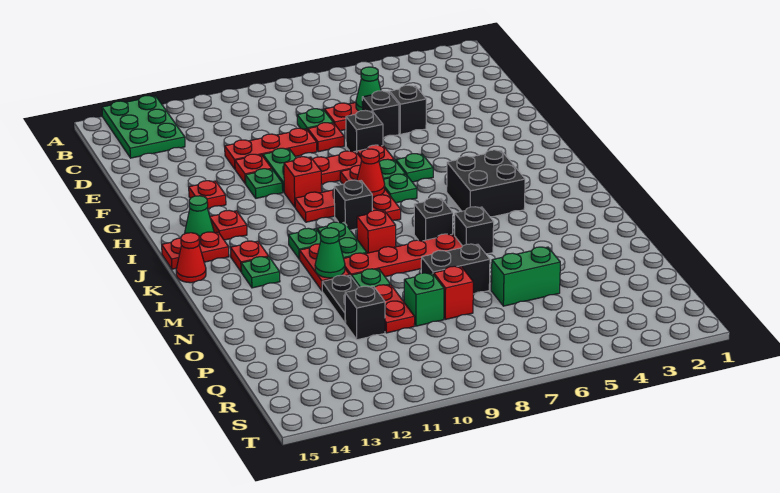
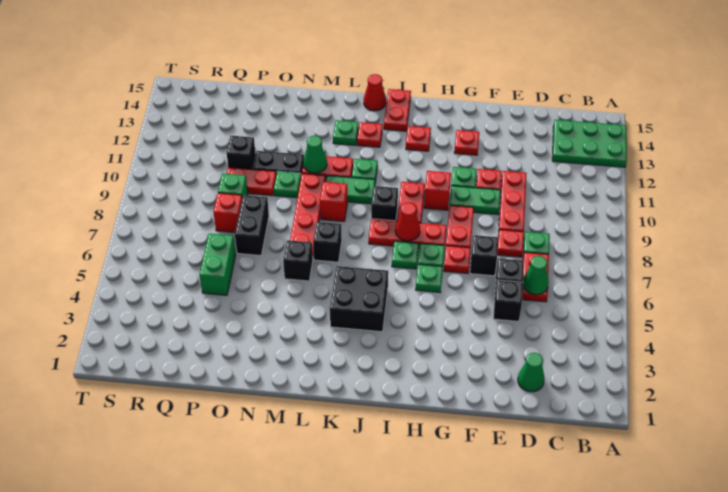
green 1x1 cone [185,196,214,236] -> green 1x1 cone moved to [518,353,545,392]

